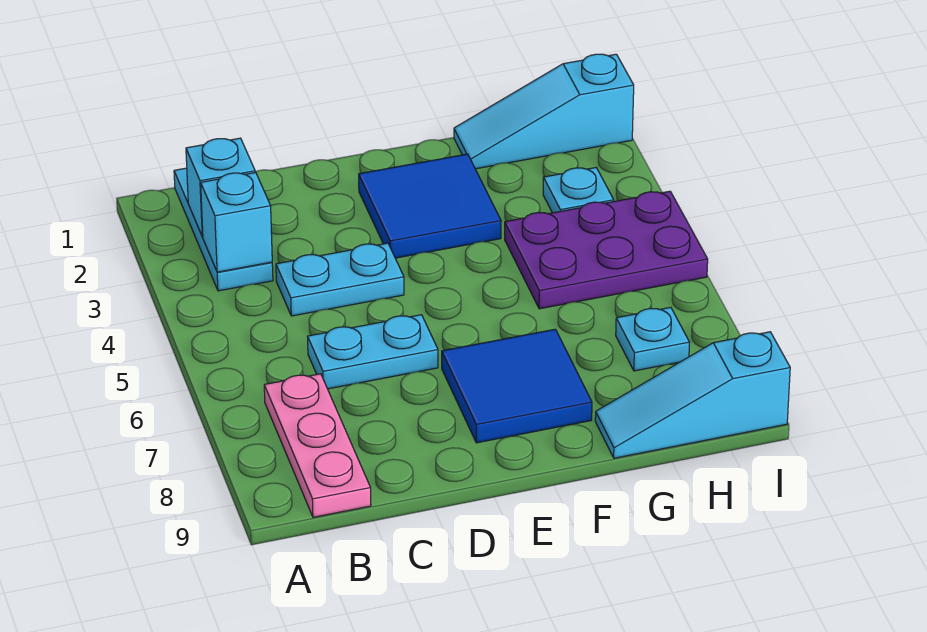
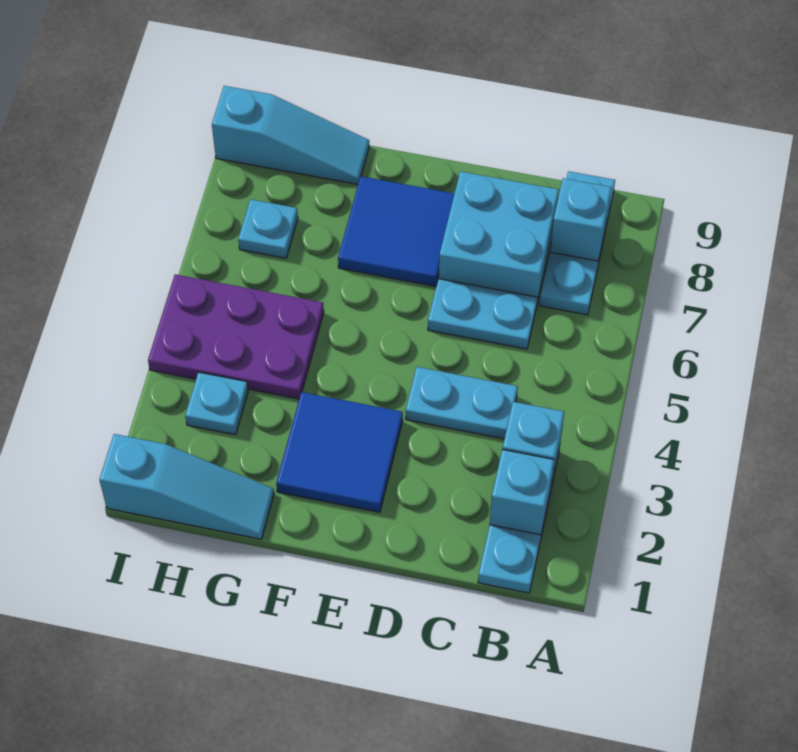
pink 1x3 plate [264,374,371,517] -> cyan 1x3 plate [539,171,615,315]
none -> cyan 1x1 brick [550,178,612,261]
none -> cyan 2x2 brick [439,171,559,303]

